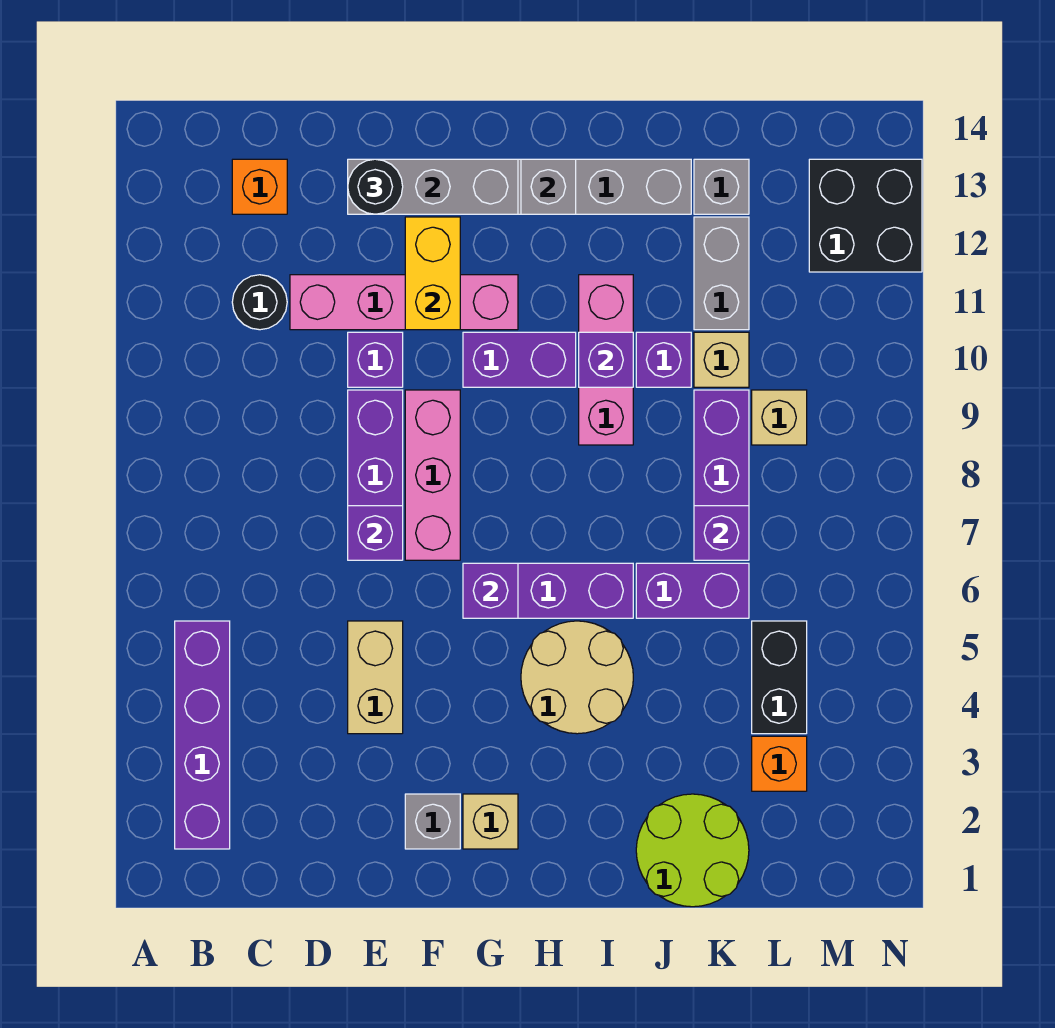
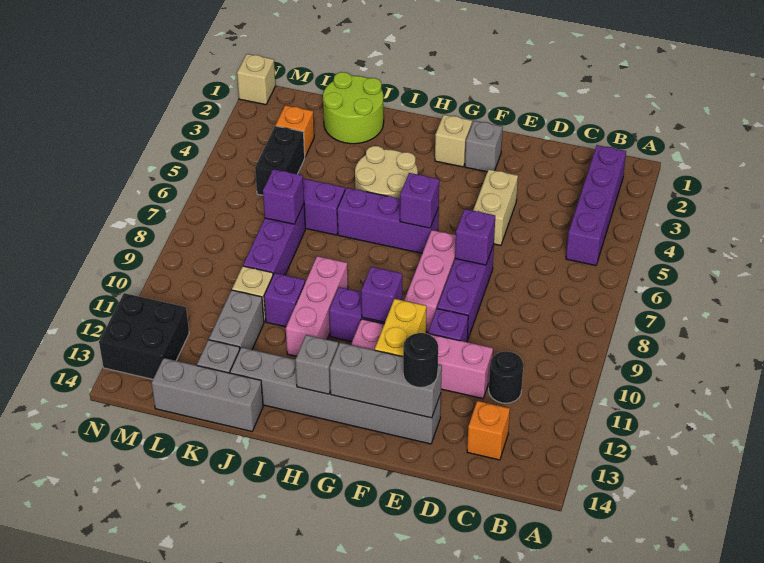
purple 1x1 brick [579,332,633,387] -> purple 1x1 brick moved to [361,267,402,322]
none -> grey 1x3 brick [152,358,263,431]
tan 1x1 brick [752,390,807,445] -> tan 1x1 brick moved to [237,54,276,105]

